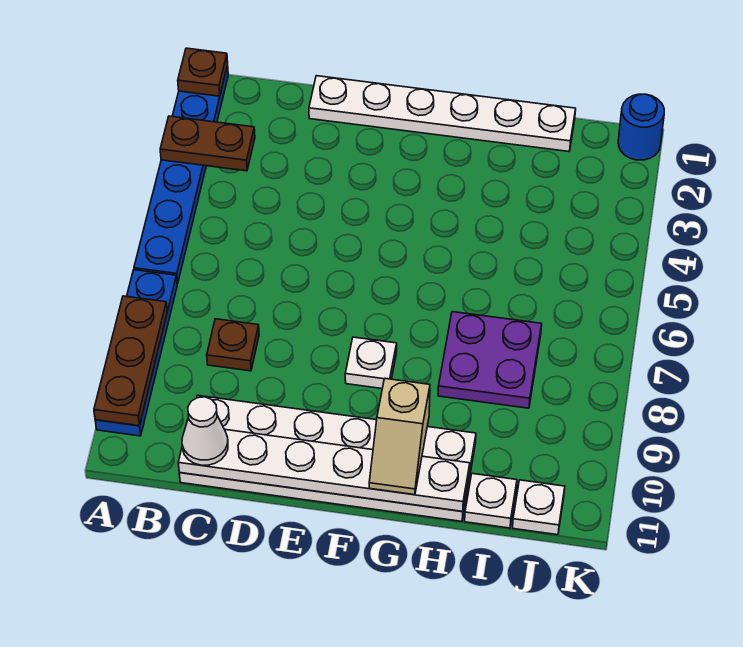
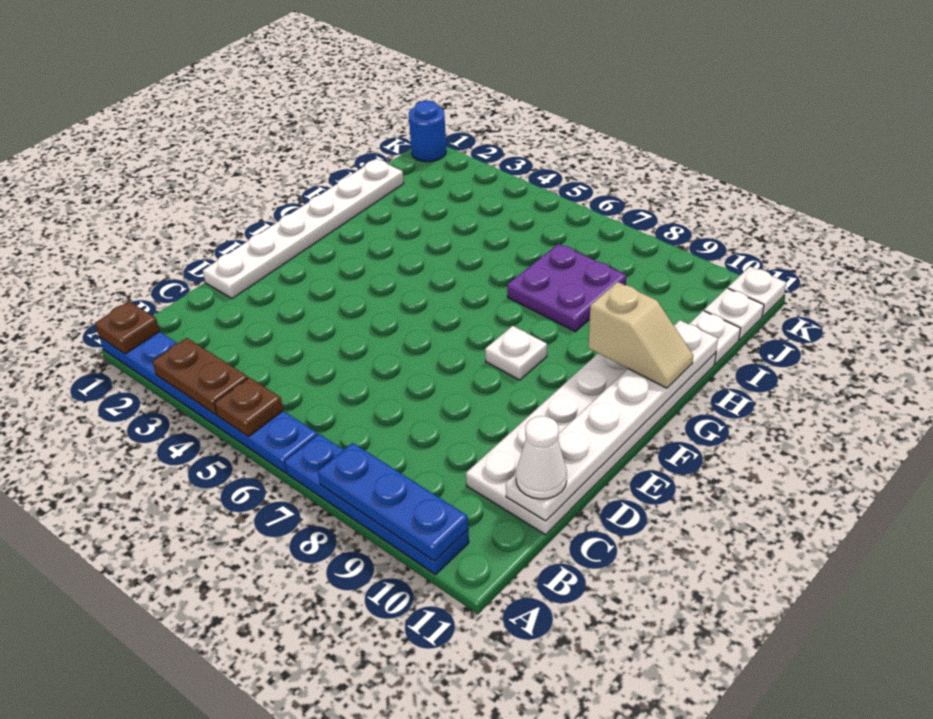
brown 1x2 plate [160,116,255,171] -> brown 1x2 plate turned to [152,338,248,415]
brown 1x3 plate [94,296,167,426] -> blue 1x3 plate [318,443,468,561]
brown 1x1 plate [207,319,259,371] -> brown 1x1 plate moved to [214,377,283,437]
none -> white 1x1 plate [728,267,786,317]

